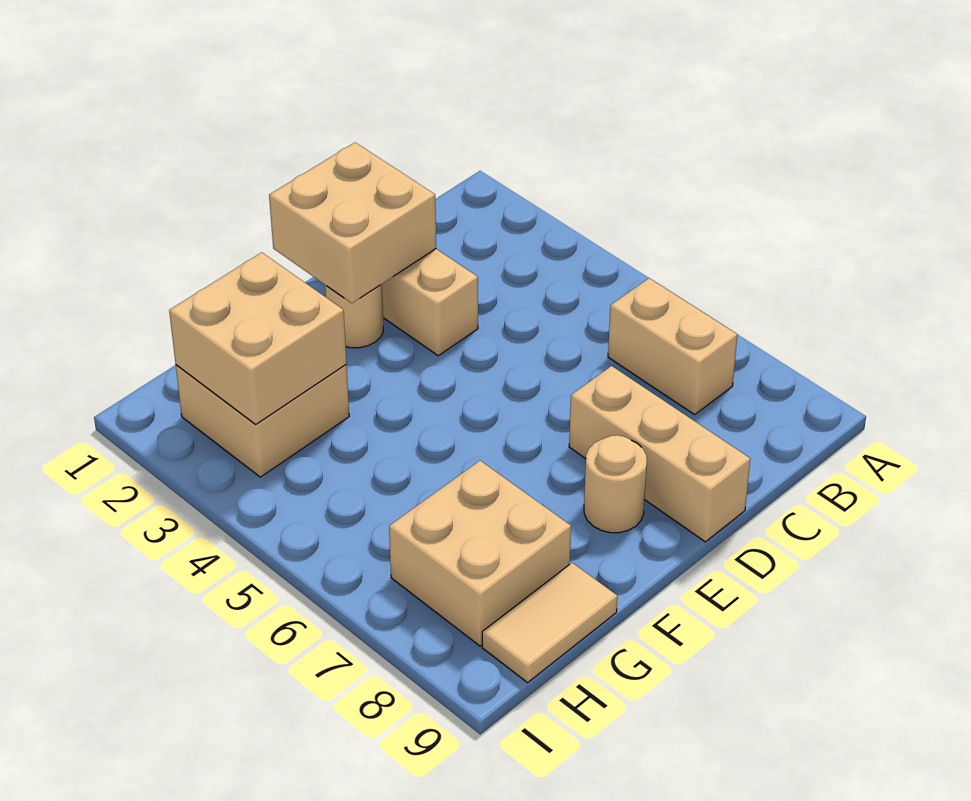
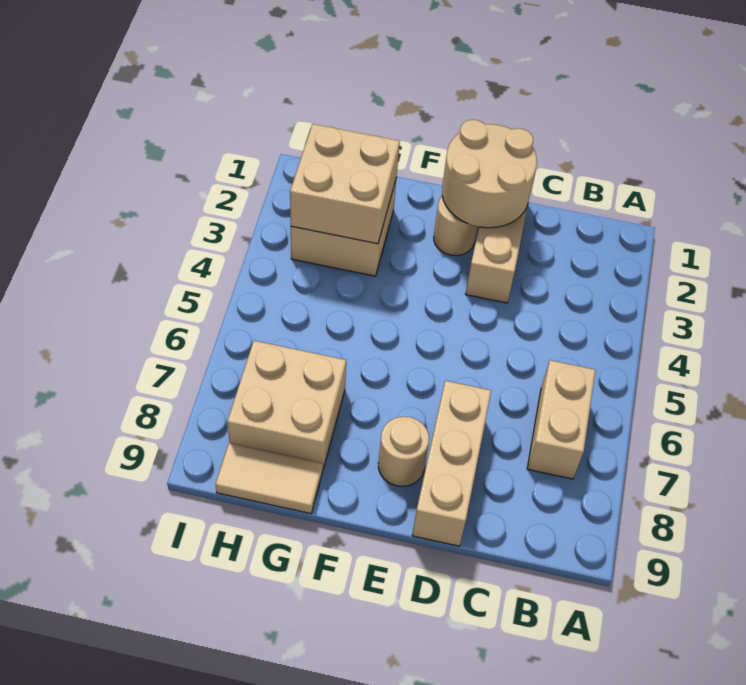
tan 2x2 brick [269,142,436,303] -> tan 2x2 round brick [442,120,537,228]

